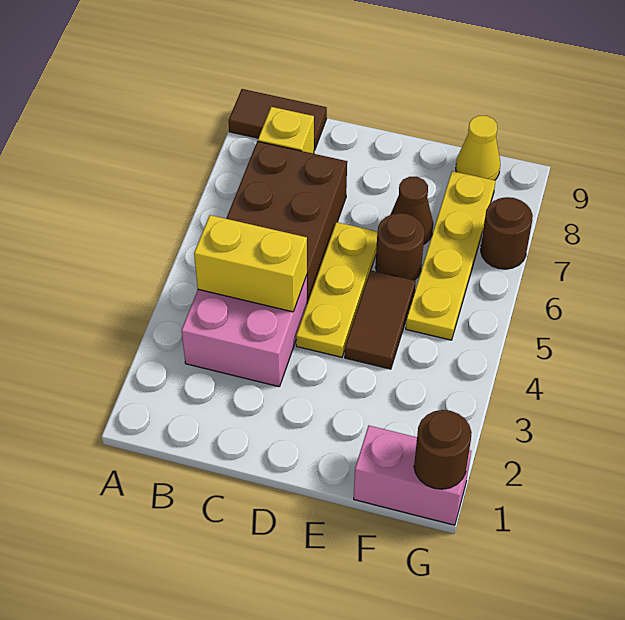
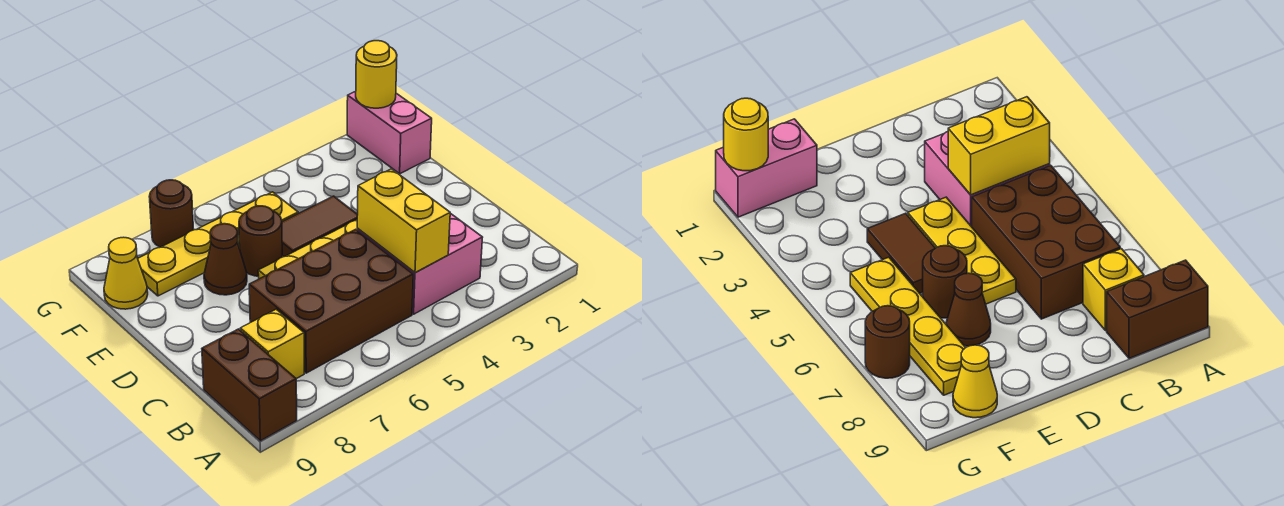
brown 1x2 tile [229,89,327,151] -> brown 1x2 brick [202,329,297,441]
brown 1x1 round brick [414,410,472,489] -> yellow 1x1 round brick [356,41,397,108]

